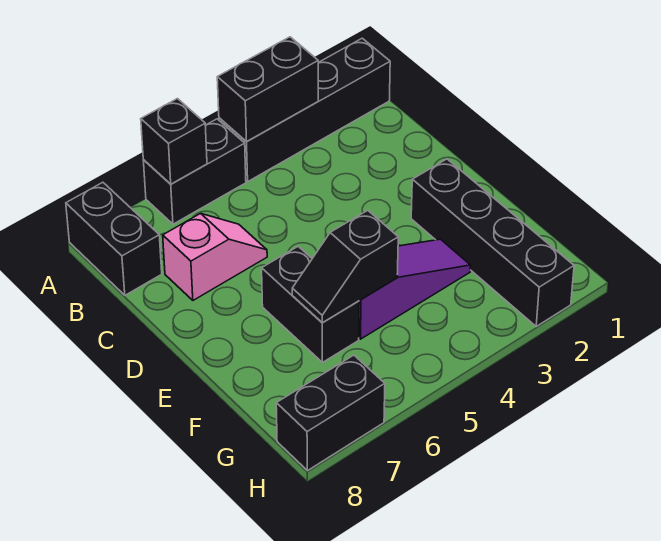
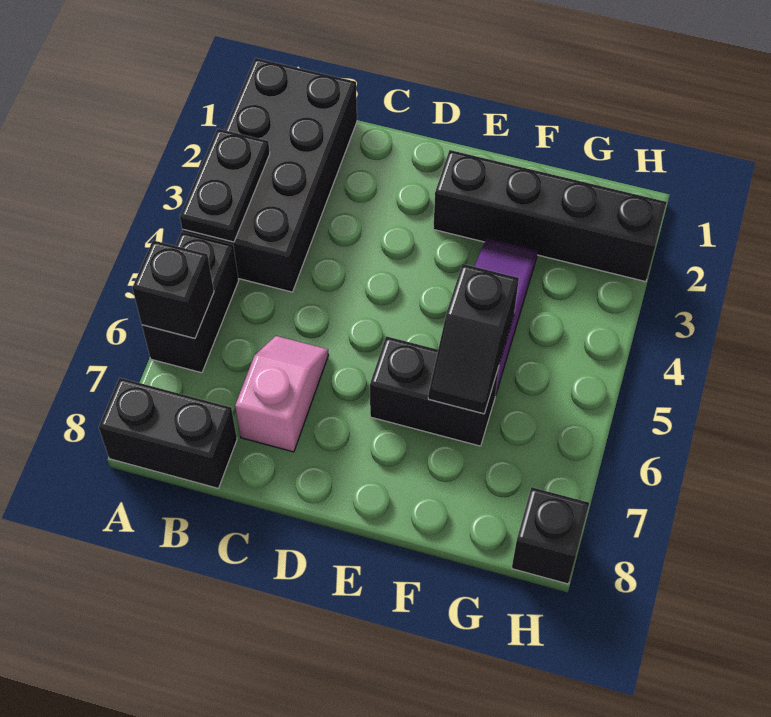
black 1x4 brick [219,38,390,181] -> black 2x4 brick [182,58,357,292]
black 1x2 brick [217,37,318,142] -> black 1x2 plate [180,129,270,242]
black 1x2 brick [276,355,385,471] -> black 1x1 brick [512,487,589,584]

